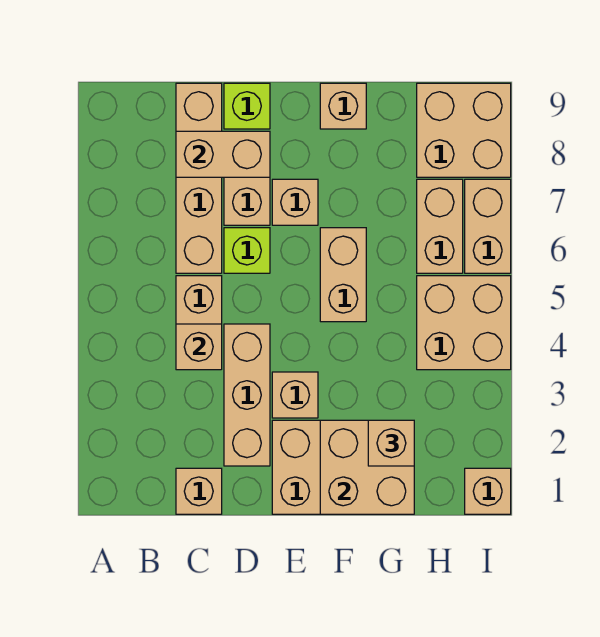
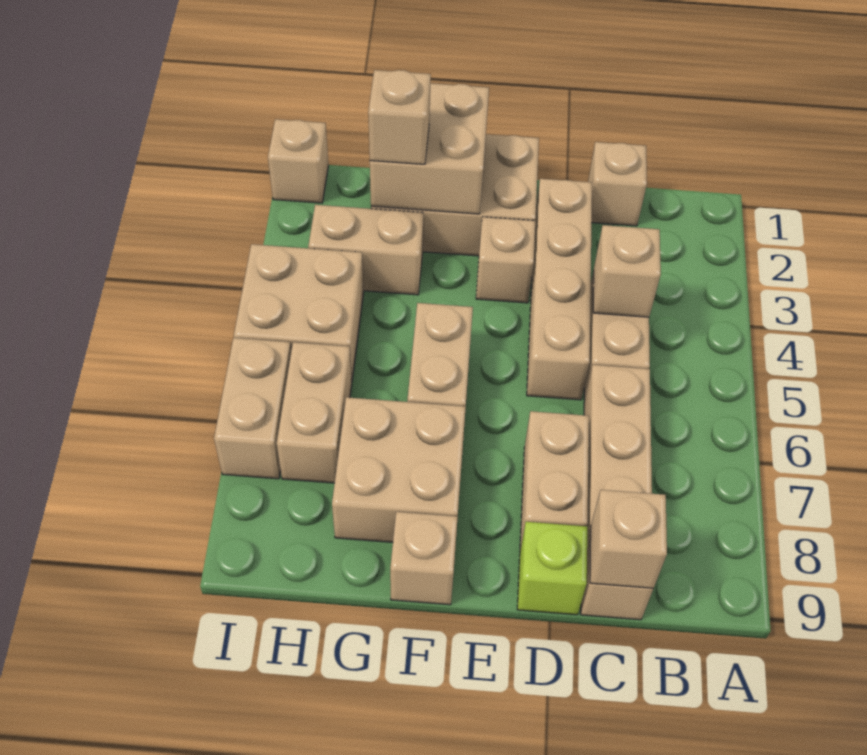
tan 1x2 brick [176,131,270,177] -> tan 1x2 brick moved to [308,205,424,295]
tan 1x3 brick [224,324,270,466] -> tan 1x4 brick [527,179,592,400]
lime 1x1 brick [224,228,270,273] -> none
tan 1x1 brick [272,179,318,225] -> tan 1x1 brick moved to [590,490,667,588]
tan 2x2 brick [417,83,511,177] -> tan 2x2 brick moved to [332,397,466,542]

